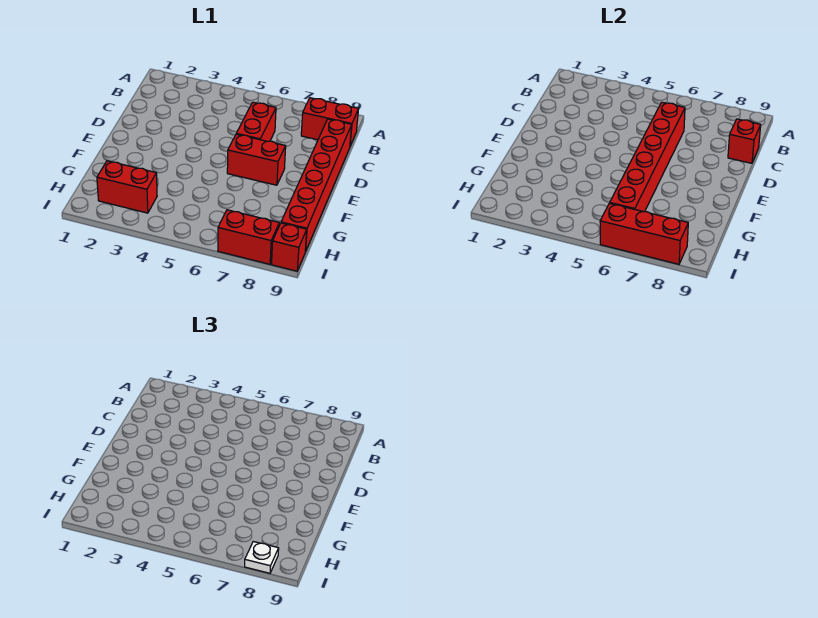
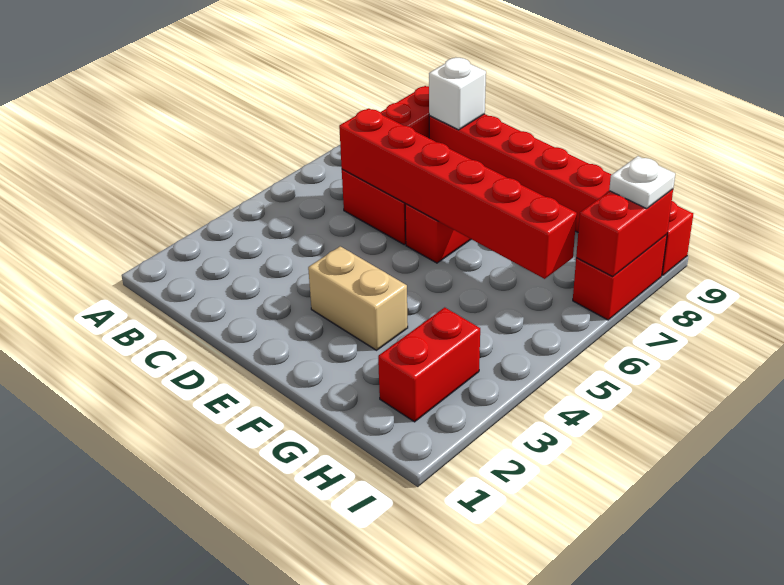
red 1x1 brick [728,119,761,163] -> white 1x1 brick [429,58,486,130]
none -> tan 1x2 brick [308,246,408,350]
red 1x3 brick [600,203,688,264] -> red 1x2 brick [576,189,673,277]

